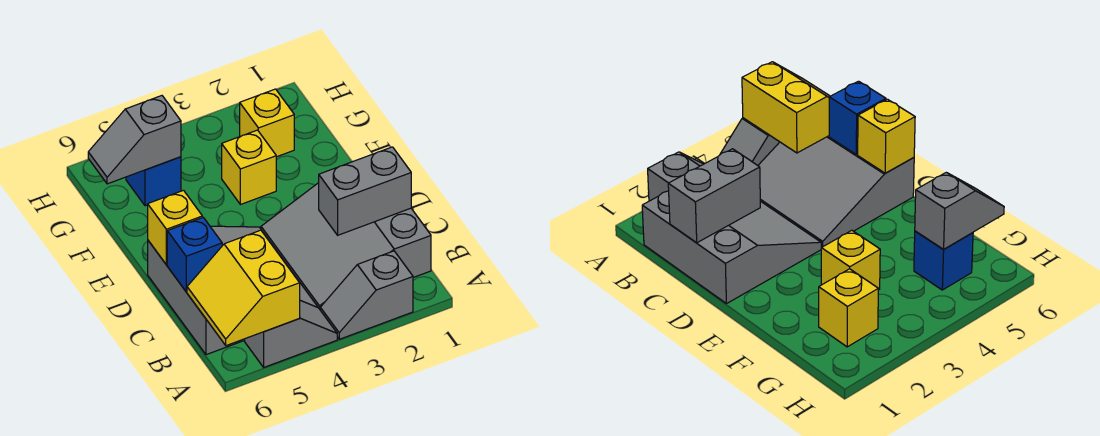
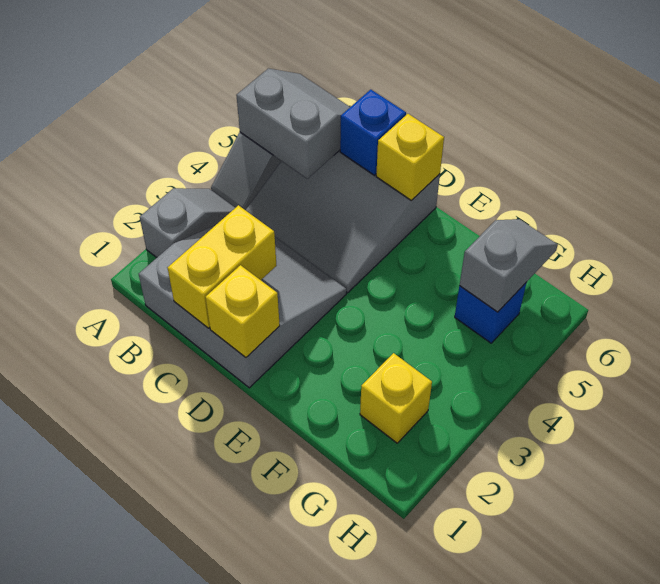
yellow 2x2 slope [187,230,300,346] -> grey 2x2 slope [236,68,350,179]
grey 1x2 brick [319,147,411,235] -> yellow 1x2 brick [168,205,276,328]
yellow 1x1 brick [222,130,276,205] -> yellow 1x1 brick moved to [205,265,280,358]

